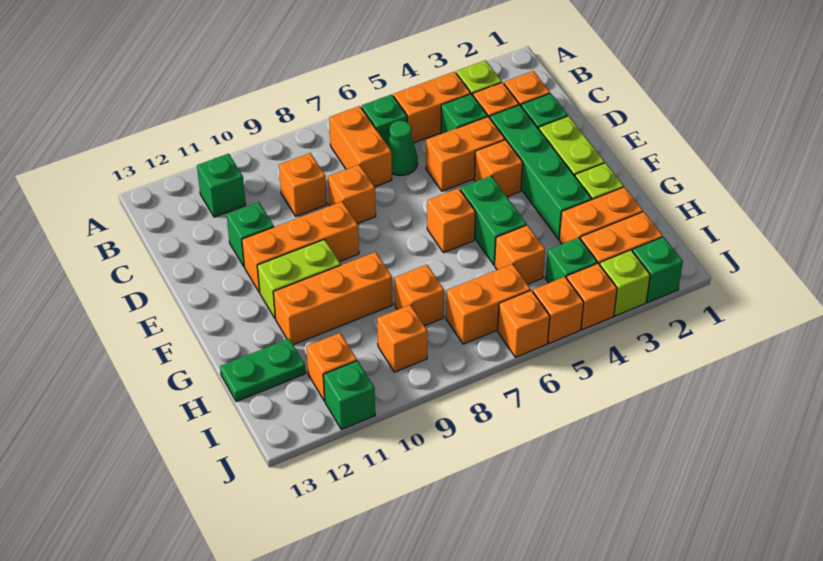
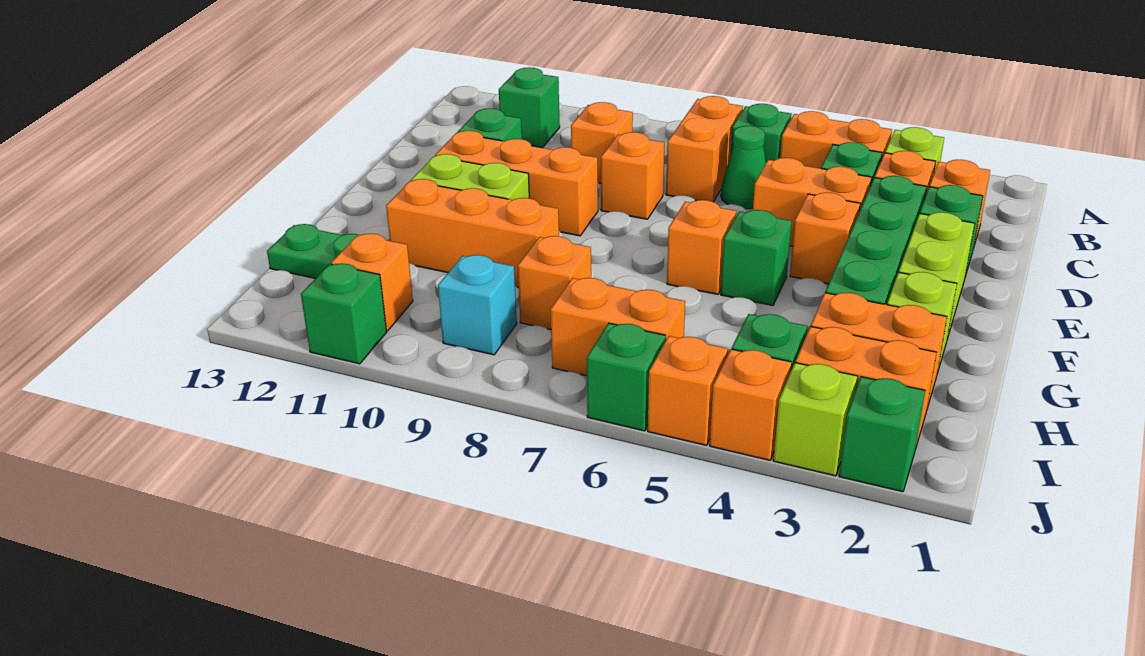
green 1x2 brick [460,176,527,265] -> green 1x1 brick [721,210,792,305]
orange 1x1 brick [495,225,545,284] -> none
orange 1x1 brick [377,305,428,372] -> cyan 1x1 brick [438,255,517,355]
orange 1x1 brick [498,290,550,357] -> green 1x1 brick [587,323,666,431]

